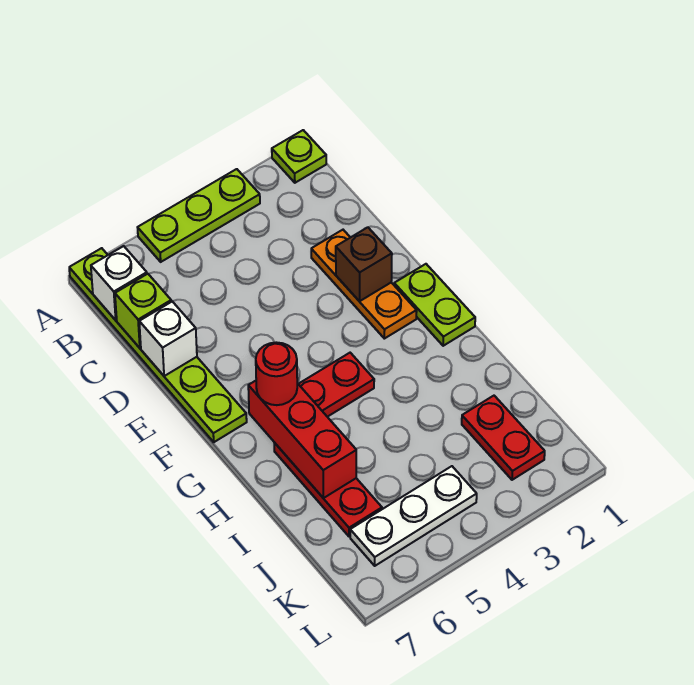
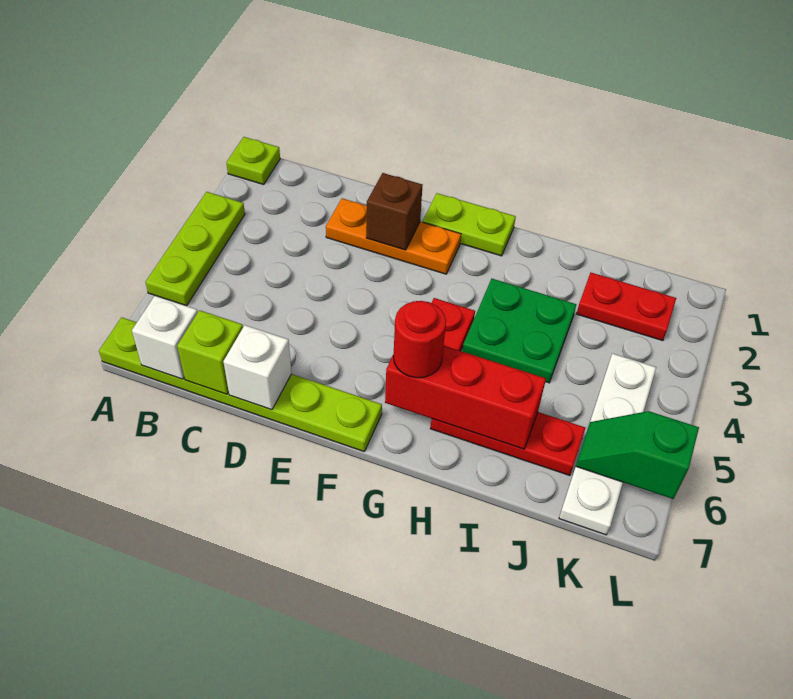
none -> green 2x2 plate [462,279,576,383]
white 1x3 plate [350,466,477,566] -> white 1x4 plate [559,353,656,535]
none -> green 1x2 slope [576,411,699,499]

